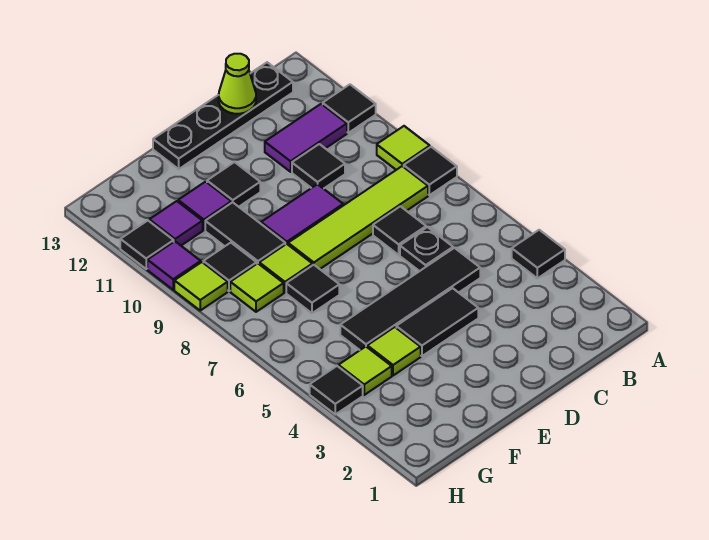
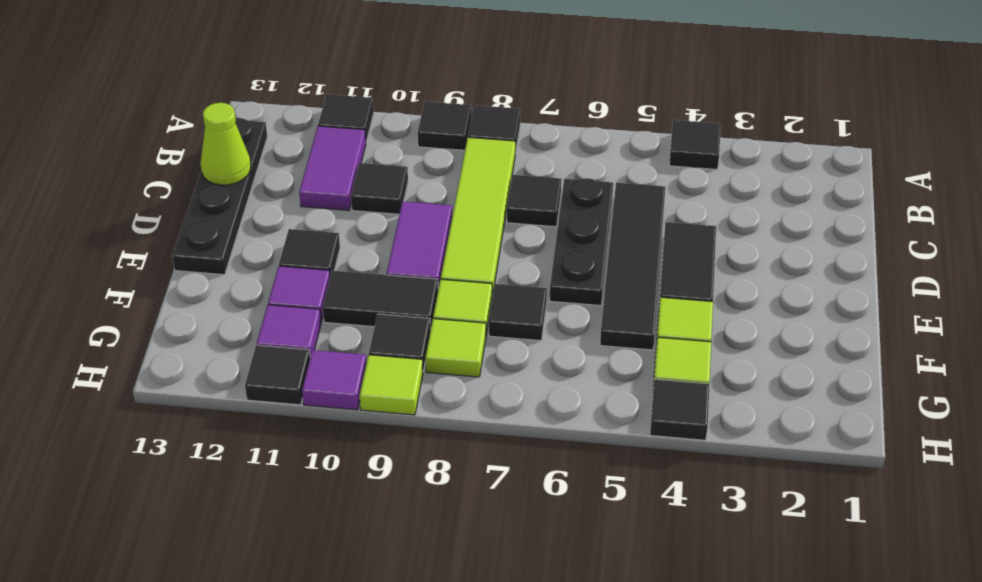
lime 1x1 tile [377,126,430,170] -> black 1x1 tile [418,102,471,150]
black 1x1 plate [400,227,453,271] -> black 1x3 plate [550,178,613,306]

